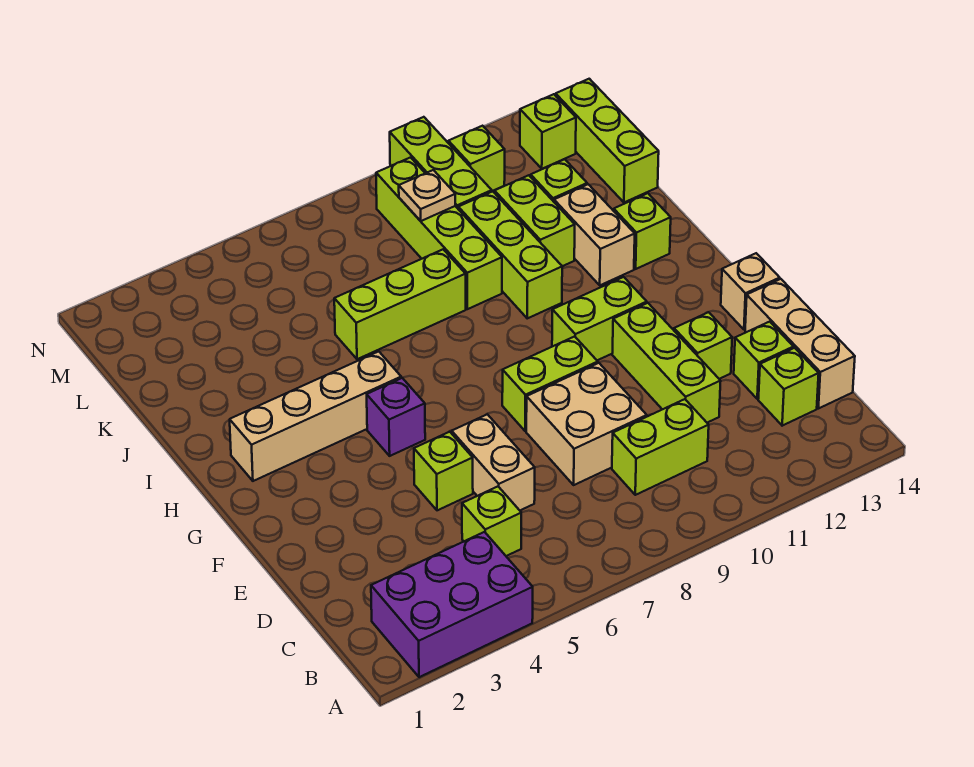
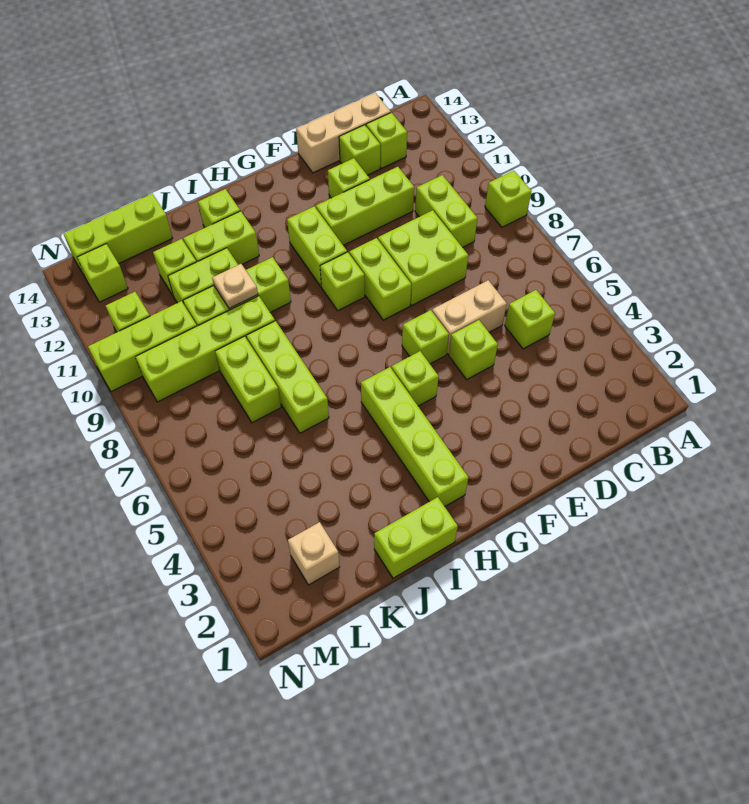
purple 2x3 brick [371,532,533,677] -> none
none -> lime 1x1 brick [485,170,532,227]
tan 2x2 brick [526,363,647,485] -> lime 2x2 brick [378,210,468,305]
none -> lime 1x1 brick [402,310,449,364]
tan 1x1 brick [721,253,780,330] -> tan 1x1 brick moved to [288,522,340,585]
purple 1x1 brick [367,378,425,456] -> lime 1x1 brick [391,351,439,406]
none -> lime 1x1 brick [320,252,365,310]
tan 1x4 brick [230,351,401,481] -> lime 1x4 brick [361,367,468,507]
none -> lime 1x2 brick [374,497,458,578]
tan 1x2 brick [554,184,635,285] -> lime 1x2 brick [183,211,259,265]
none -> lime 1x2 brick [215,336,281,423]
tan 1x1 plate [399,170,455,221] -> tan 1x1 plate moved to [212,264,258,308]

